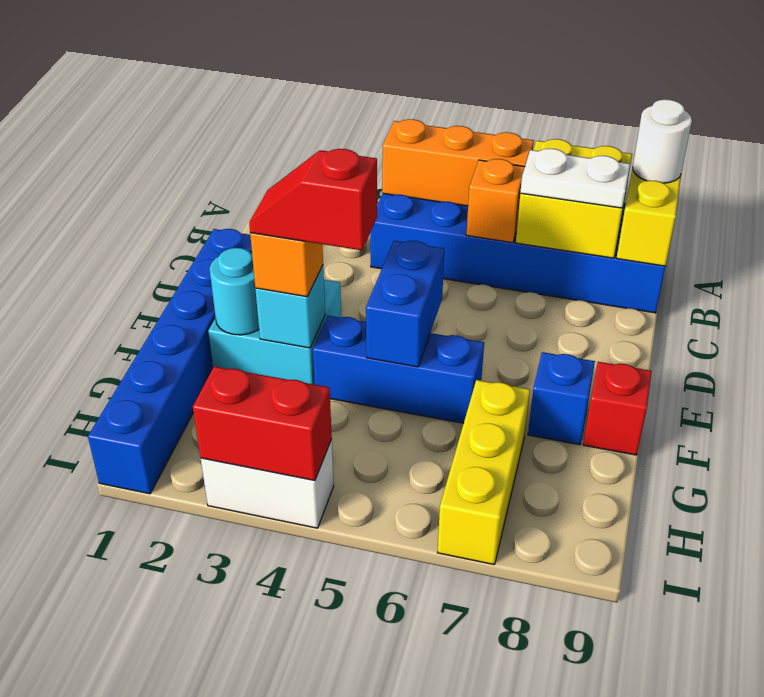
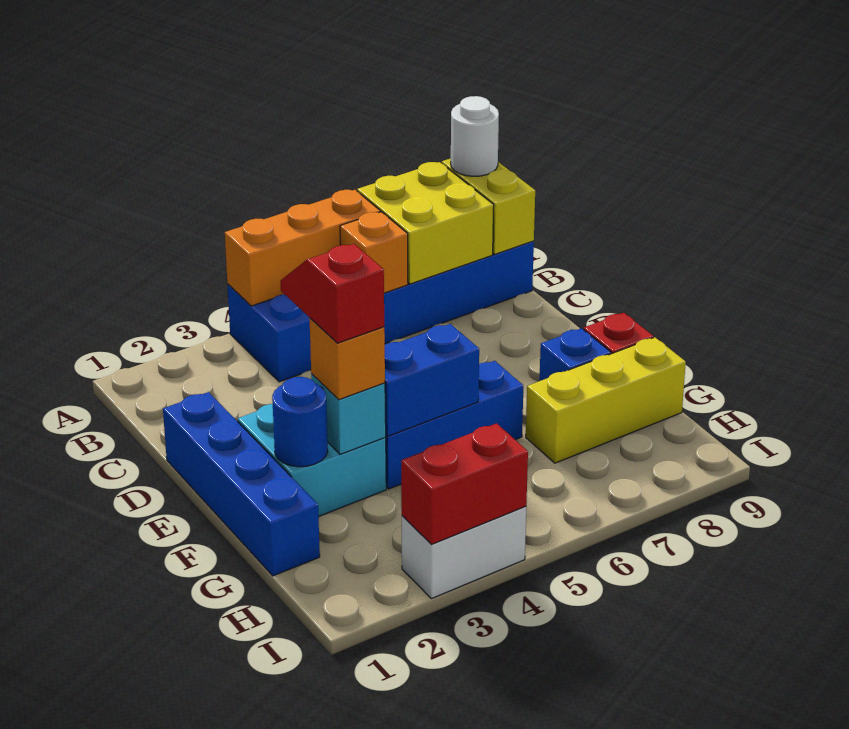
white 1x2 plate [520,148,630,208] -> none
blue 1x6 brick [88,229,252,494] -> blue 1x4 brick [163,392,320,576]
blue 1x2 brick [366,240,444,367] -> blue 1x2 brick turned to [385,324,479,436]
cyan 1x1 round brick [209,248,259,335] -> blue 1x1 round brick [272,377,328,467]
red 1x2 slope [249,149,377,250] -> red 1x2 slope turned to [281,244,384,343]
yellow 1x3 brick [438,380,530,565] -> yellow 1x3 brick turned to [526,337,686,463]

